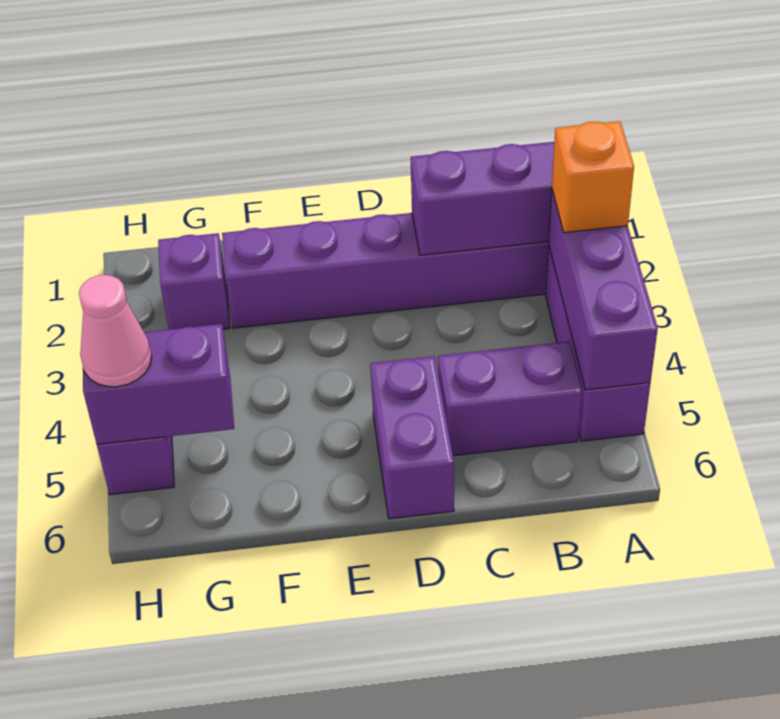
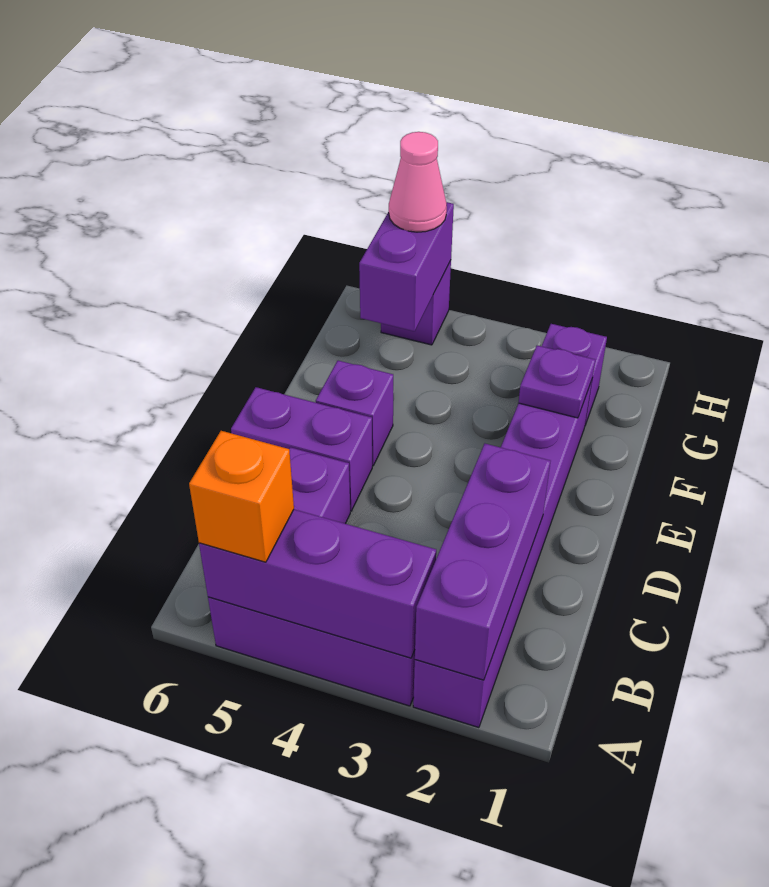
orange 1x1 brick [552,121,634,233] -> orange 1x1 brick moved to [189,431,294,562]
none -> purple 1x1 brick [316,361,393,466]
none -> purple 1x1 plate [518,345,595,418]

